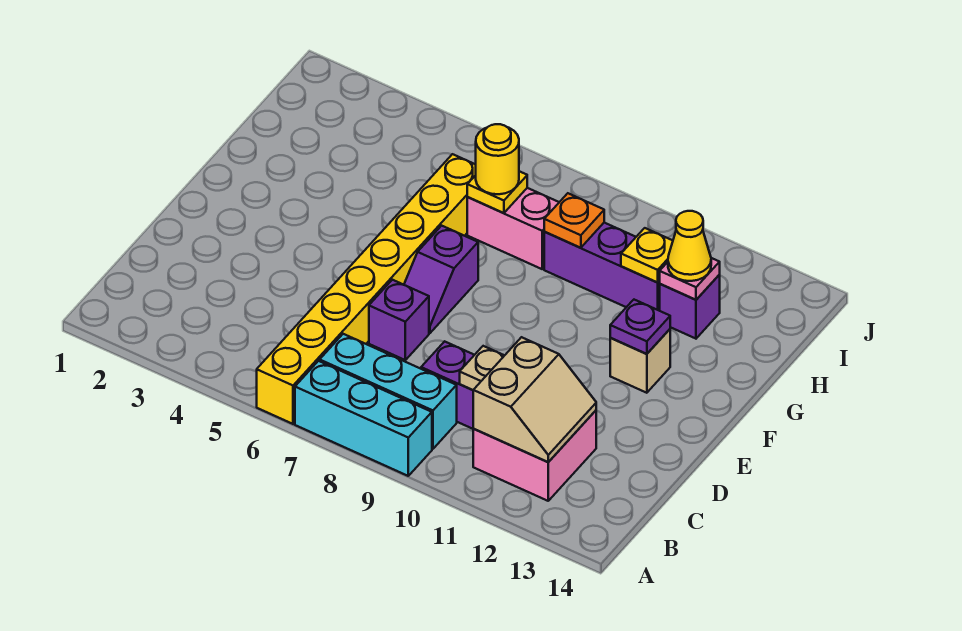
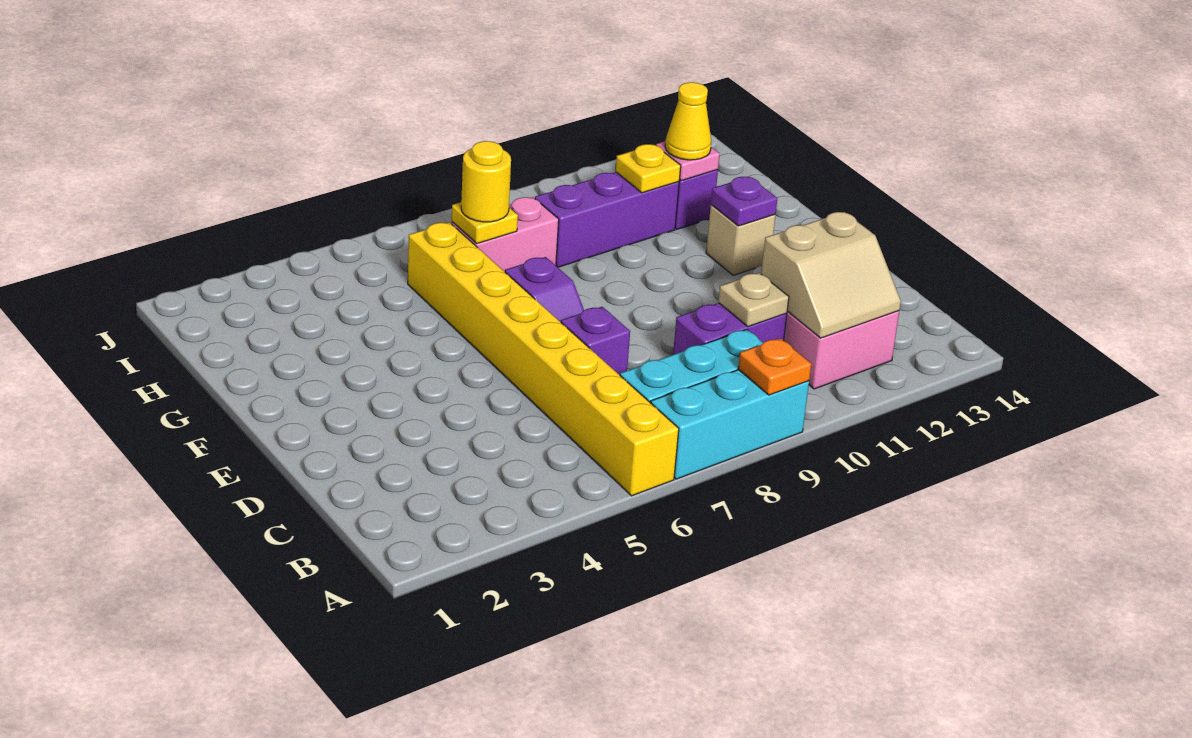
tan 2x2 slope [473,337,596,462] -> tan 2x2 slope turned to [761,212,901,338]
orange 1x1 plate [544,193,604,248] -> orange 1x1 plate moved to [738,338,811,395]

